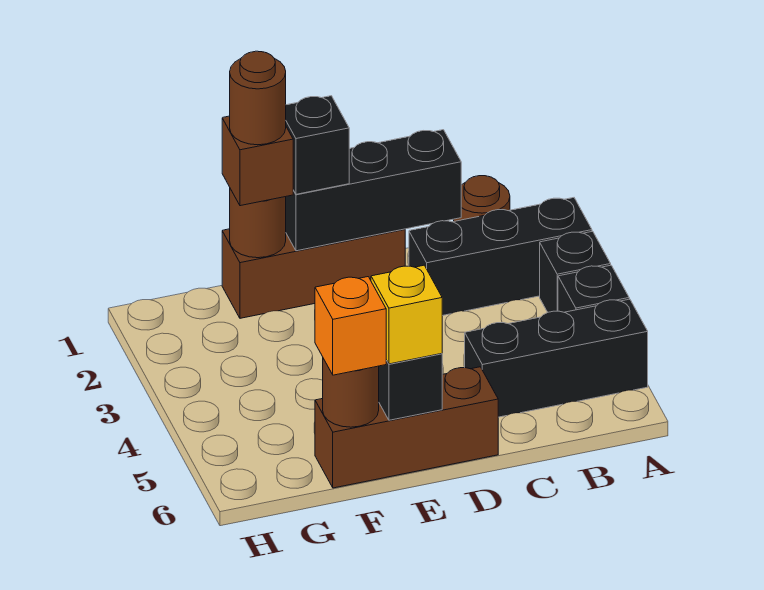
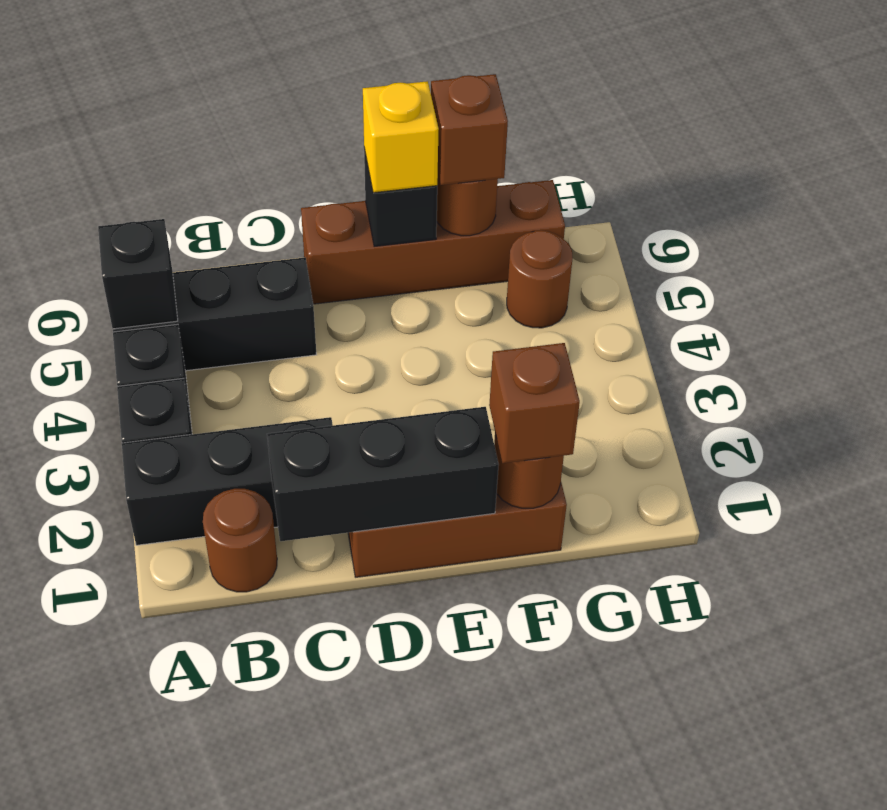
brown 1x3 brick [315,367,498,488] -> brown 1x4 brick [301,180,565,304]
black 1x1 brick [286,96,349,194] -> black 1x1 brick moved to [98,219,178,329]
brown 1x1 round brick [230,51,286,145] -> brown 1x1 round brick moved to [507,230,573,328]
orange 1x1 brick [315,277,386,375] -> brown 1x1 brick [431,74,508,185]

